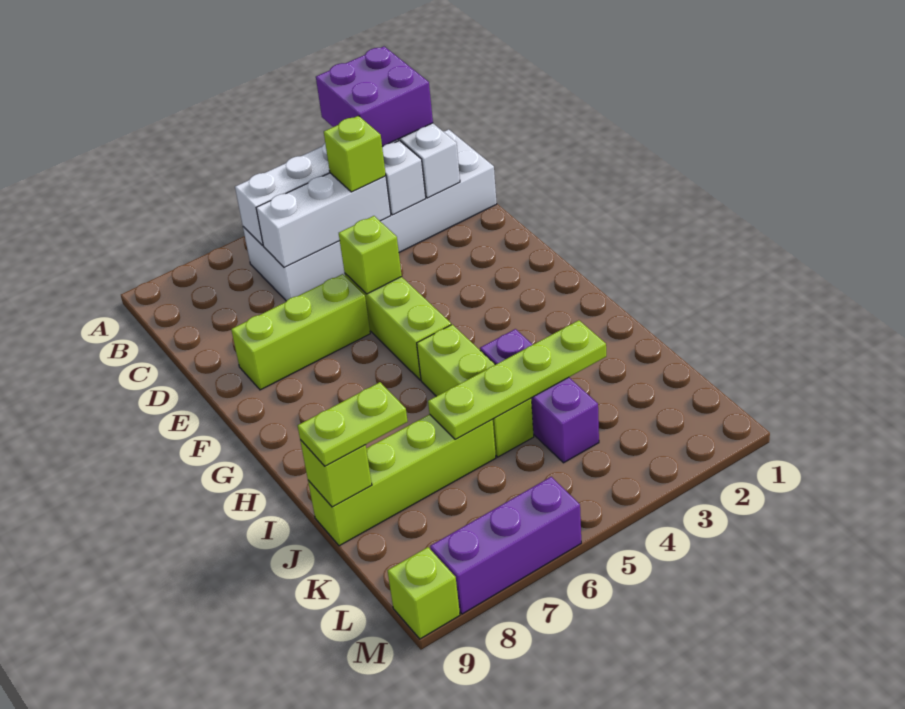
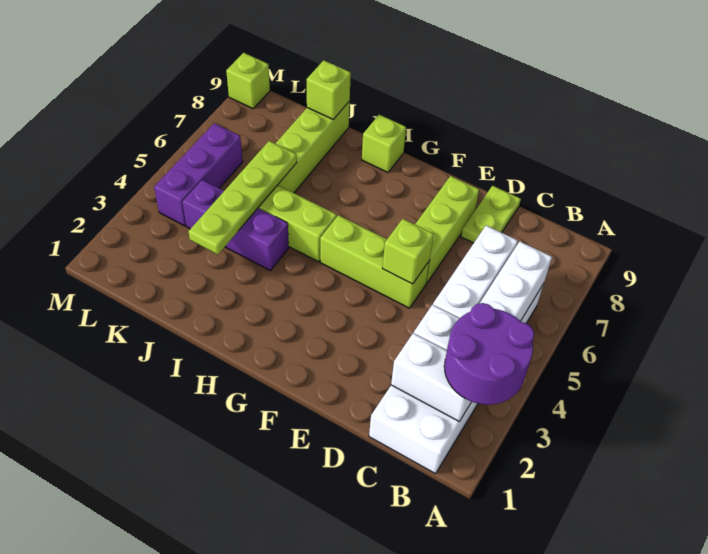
purple 2x2 brick [316,47,433,147] -> purple 2x2 round brick [444,303,534,405]
lime 1x1 brick [324,116,386,192] -> lime 1x1 brick moved to [362,115,406,172]
lime 1x2 plate [298,382,408,466] -> lime 1x2 plate moved to [461,186,521,243]
purple 1x3 brick [430,477,581,614] -> purple 1x3 brick moved to [154,123,243,226]

